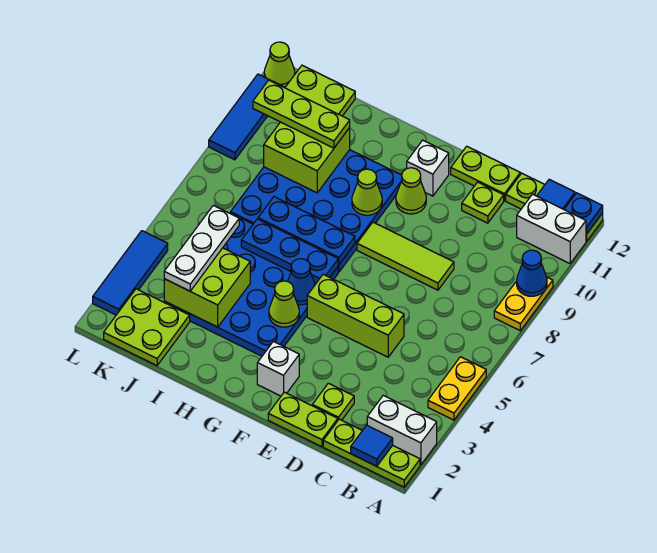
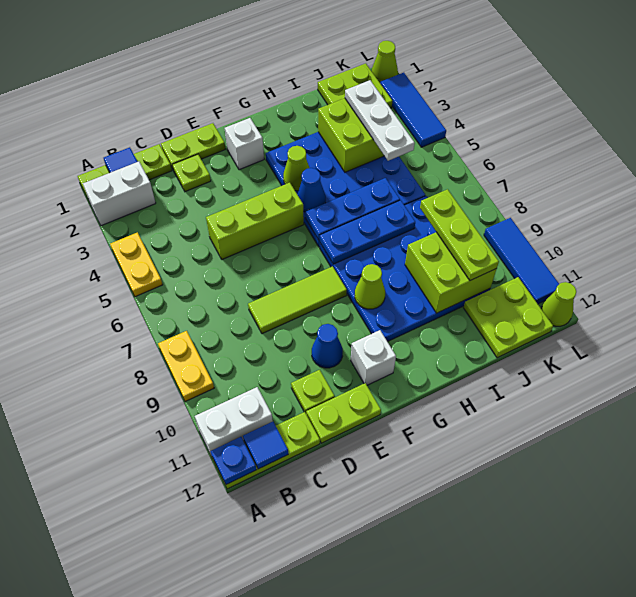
blue 1x1 cone [517,250,547,296] -> blue 1x1 cone moved to [312,324,343,368]
lime 1x1 cone [396,168,426,214] -> lime 1x1 cone moved to [372,41,398,82]
lime 1x3 plate [253,80,350,148] -> lime 1x3 plate turned to [420,189,499,280]

